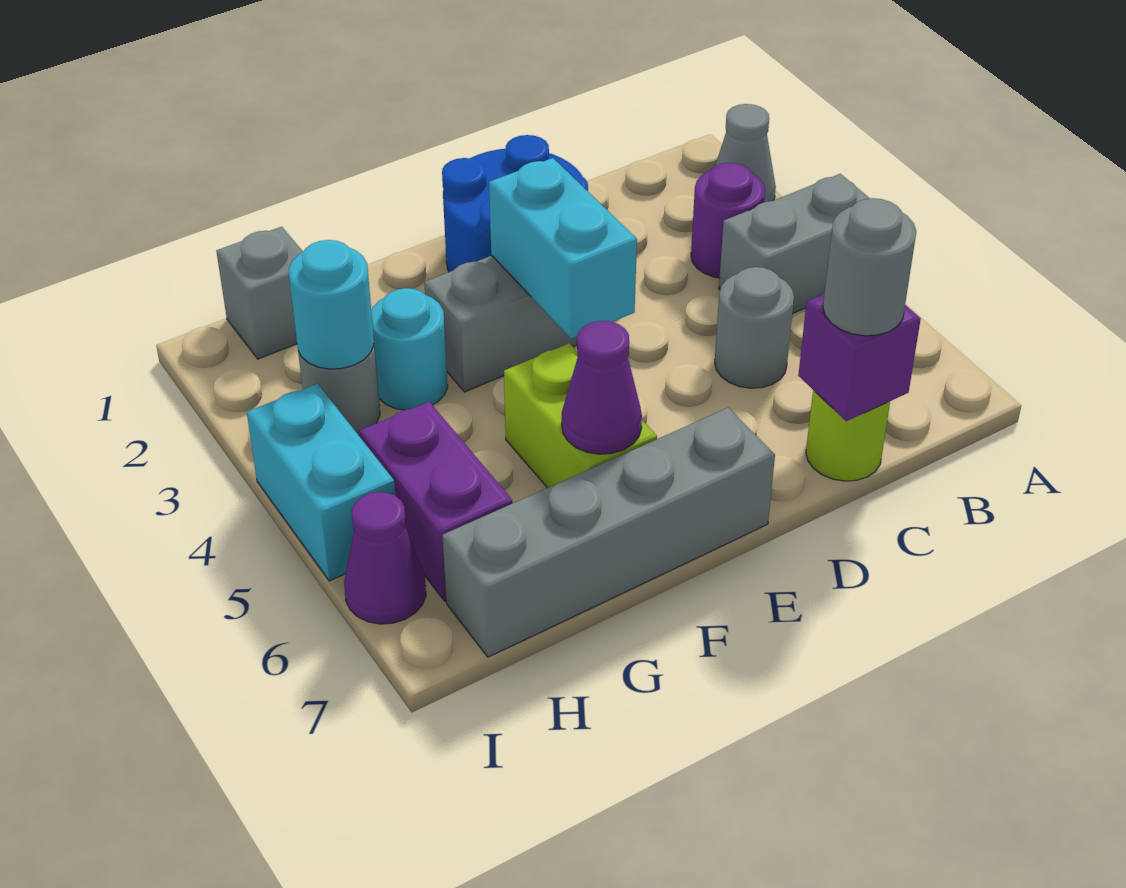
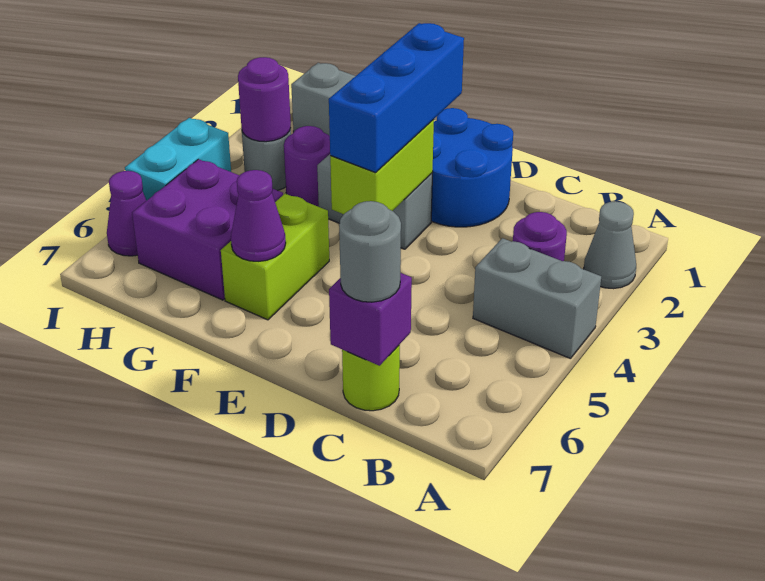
grey 1x1 round brick [715,267,794,388] -> none
none -> blue 1x3 brick [329,23,464,173]
cyan 1x2 brick [489,158,637,339] -> lime 1x2 brick [330,119,434,214]
grey 1x4 brick [442,408,775,657] -> none
cyan 1x1 round brick [371,288,448,410] -> purple 1x1 round brick [284,126,330,207]
cyan 1x1 round brick [289,240,374,369] -> purple 1x1 round brick [238,57,291,142]
purple 1x2 brick [360,402,513,601] -> purple 2x2 brick [132,159,283,300]

